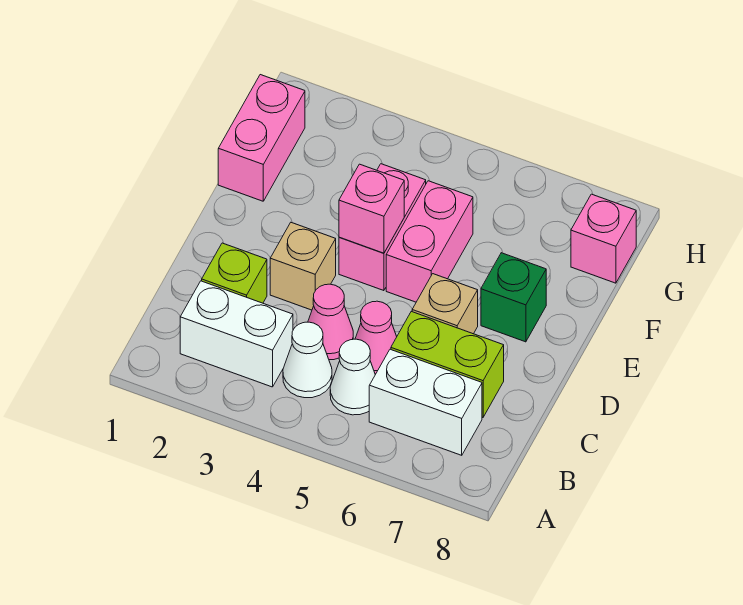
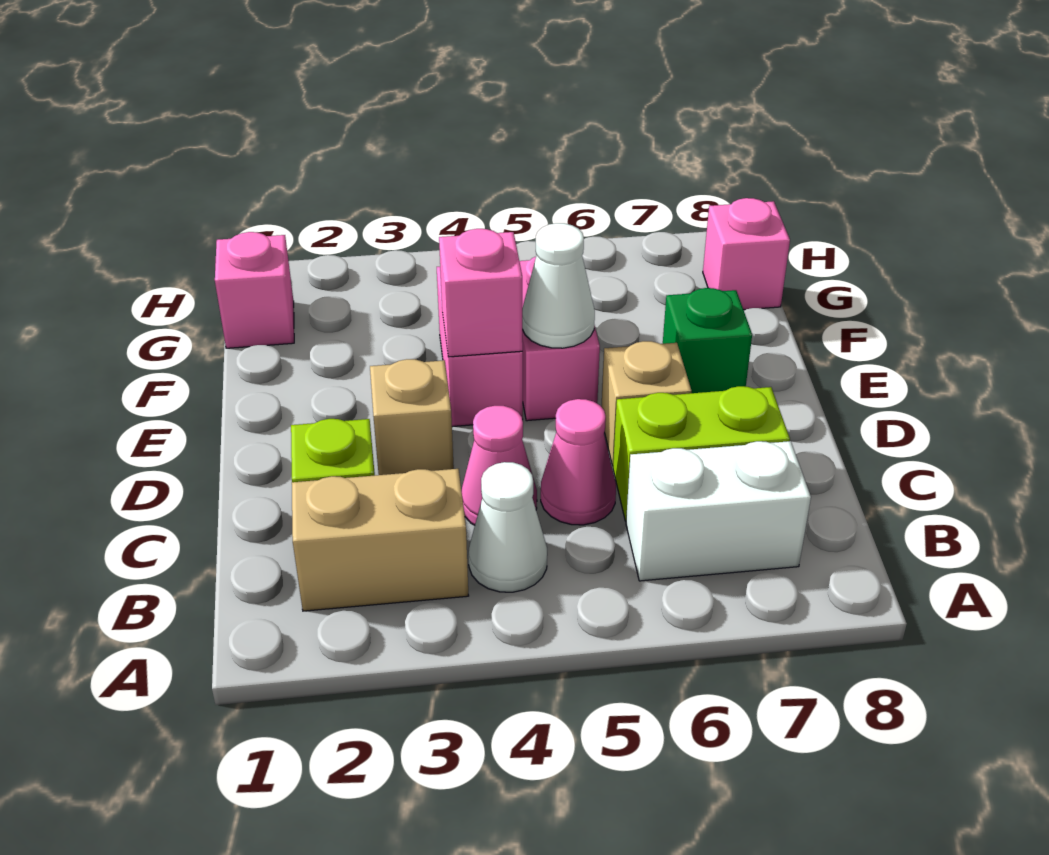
white 1x2 brick [180,281,293,387] -> tan 1x2 brick [292,469,469,611]
white 1x1 cone [330,339,375,415] -> white 1x1 cone moved to [522,223,595,348]
pink 1x2 brick [218,75,305,201] -> pink 1x1 brick [215,232,294,348]

